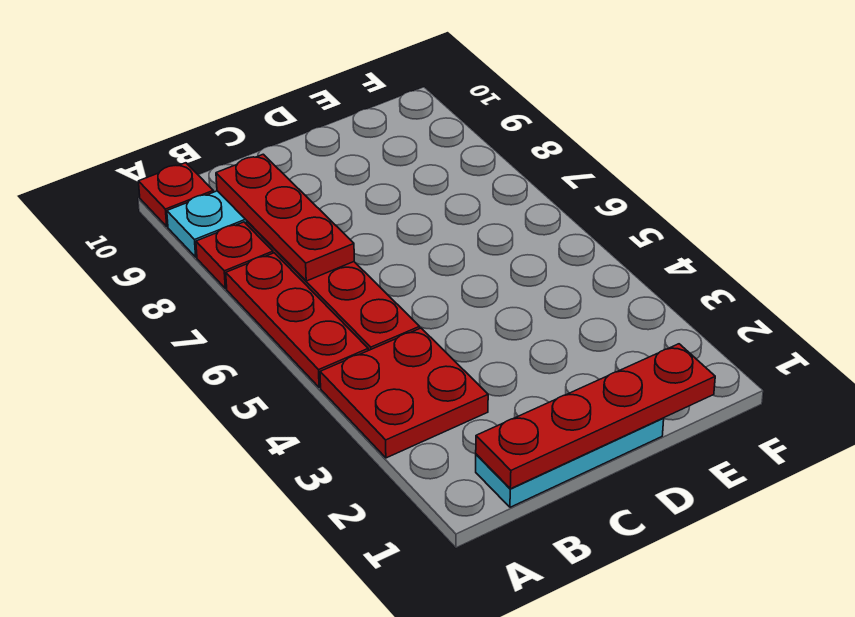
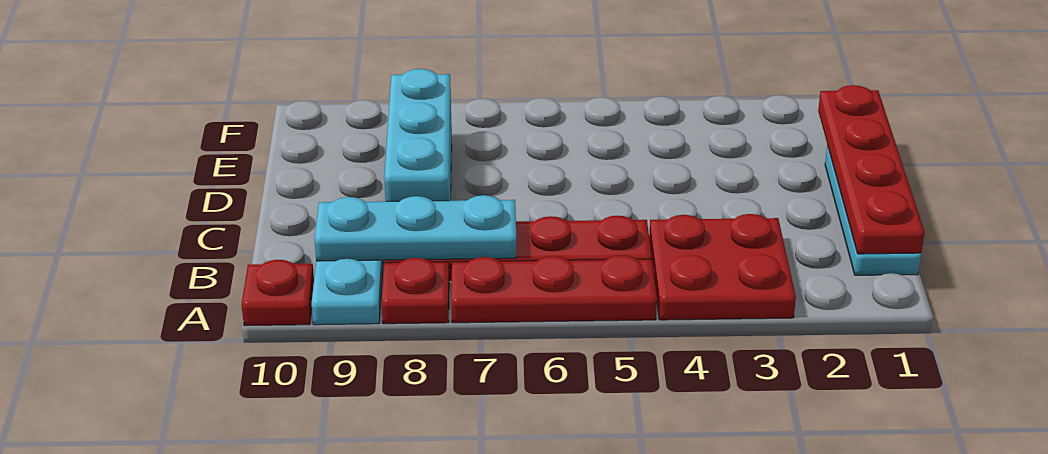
red 1x3 plate [216,154,354,281] -> cyan 1x3 plate [314,195,516,261]
none -> cyan 1x3 brick [384,69,452,201]

